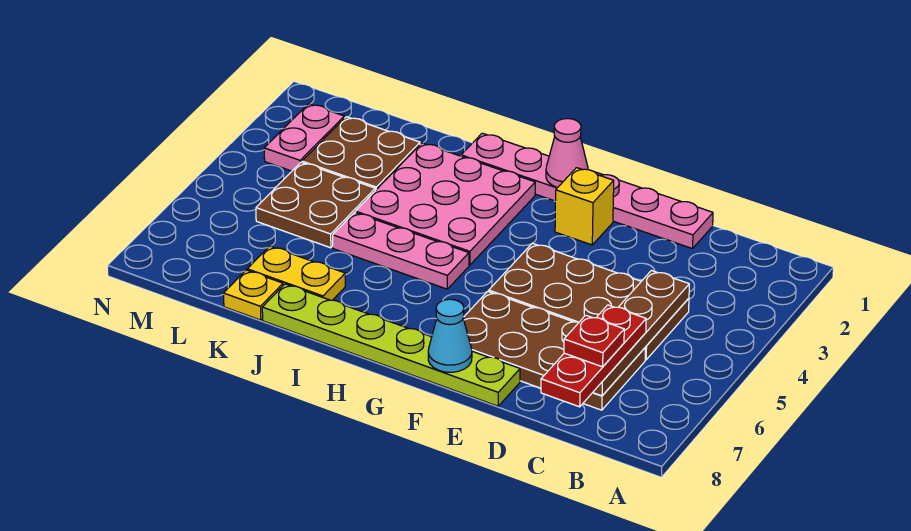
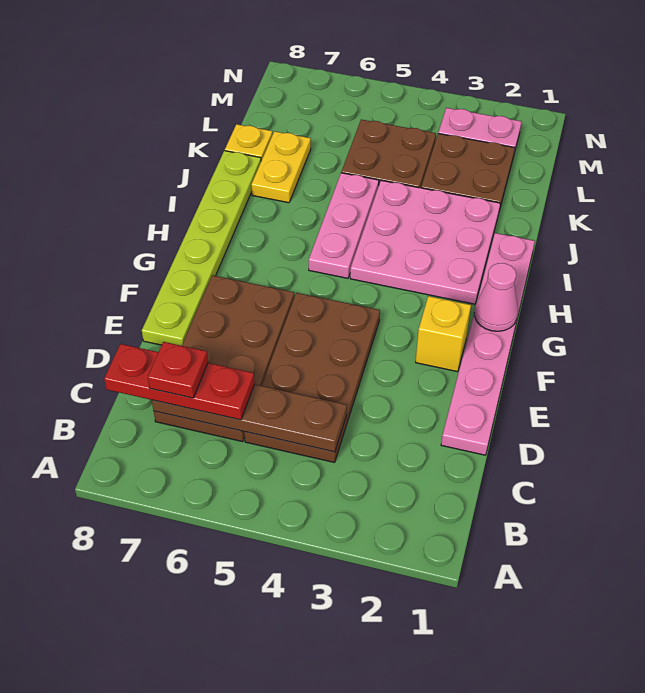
cyan 1x1 cone [428,299,472,372] -> none

